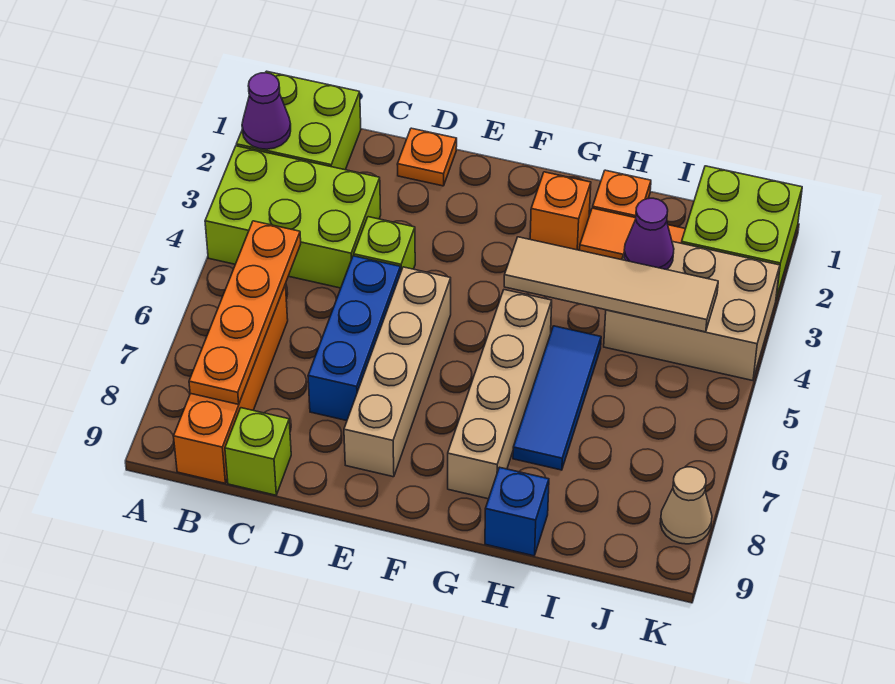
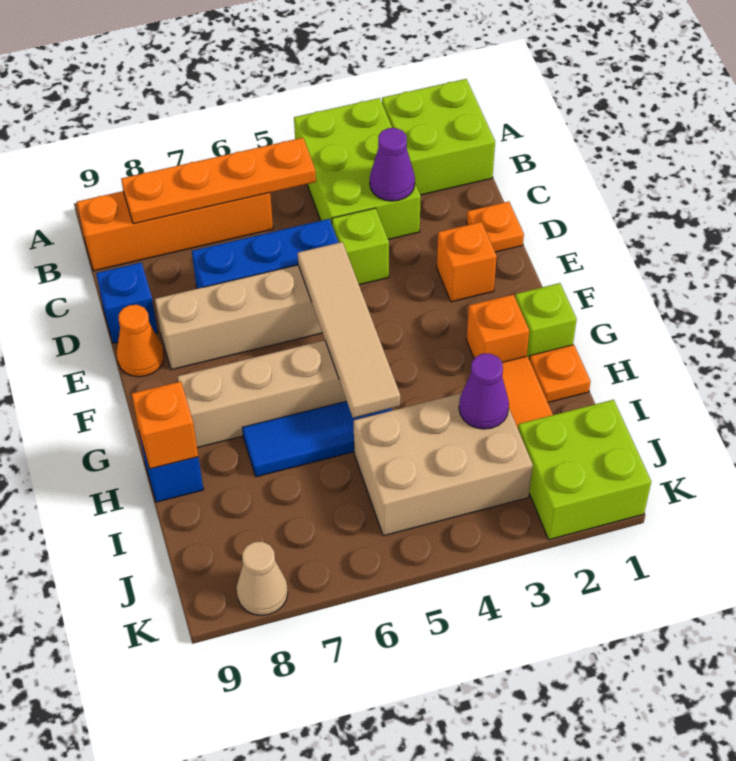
purple 1x1 cone [242,73,291,149] -> purple 1x1 cone moved to [370,128,415,201]
lime 1x1 brick [225,408,291,495] -> lime 1x1 brick moved to [515,283,577,359]
none -> blue 1x1 brick [96,262,158,343]
none -> orange 1x1 brick [437,222,497,302]
none -> orange 1x1 cone [117,305,164,377]
tan 1x4 tile [504,237,718,332] -> tan 1x4 tile moved to [298,242,400,418]
none -> orange 1x1 brick [132,381,198,469]
tan 2x3 brick [604,242,780,381] -> tan 2x3 brick turned to [354,393,533,536]

